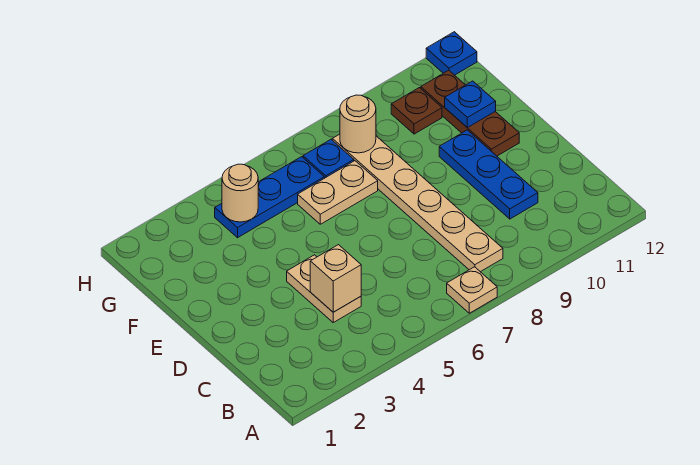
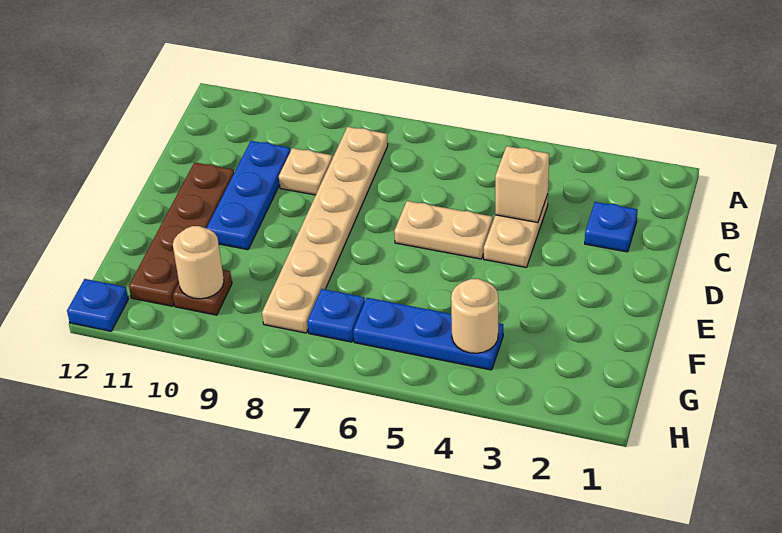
tan 1x1 plate [447,267,497,313] -> tan 1x1 plate moved to [279,148,332,195]
brown 1x3 plate [421,70,519,156] -> brown 1x4 plate [129,162,234,306]
tan 1x2 plate [298,161,378,224] -> tan 1x2 plate moved to [394,201,493,259]
blue 1x1 plate [445,81,496,128] -> blue 1x1 plate moved to [585,202,637,252]
tan 1x1 round brick [340,95,376,153] -> tan 1x1 round brick moved to [173,226,224,299]

